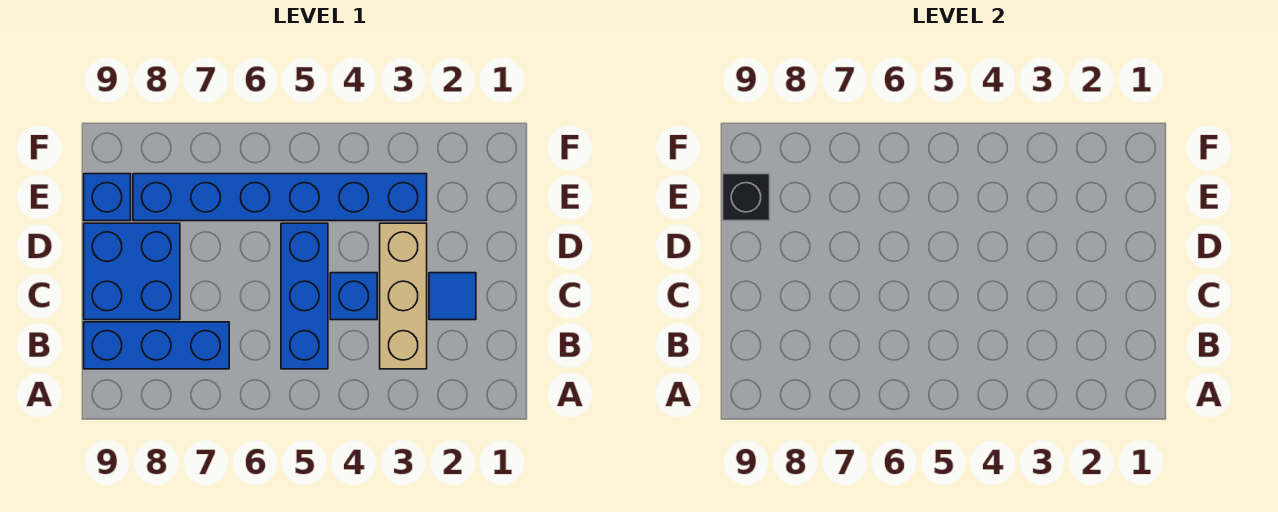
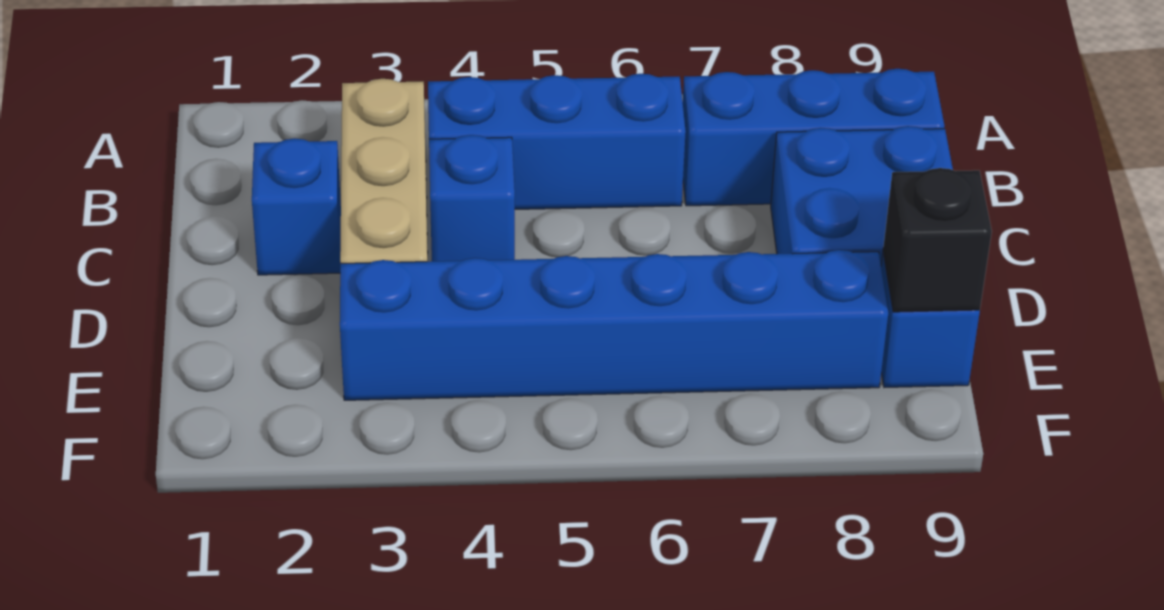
blue 1x3 brick [281,223,328,369] -> blue 1x3 brick turned to [428,74,686,209]
blue 1x1 tile [429,273,476,320] -> blue 1x1 brick [252,138,341,275]

